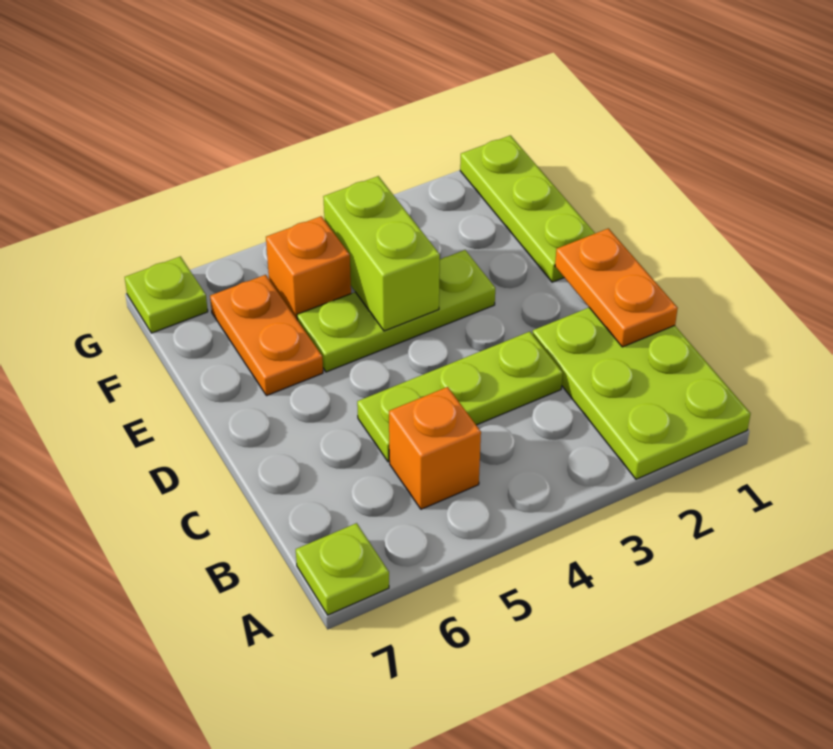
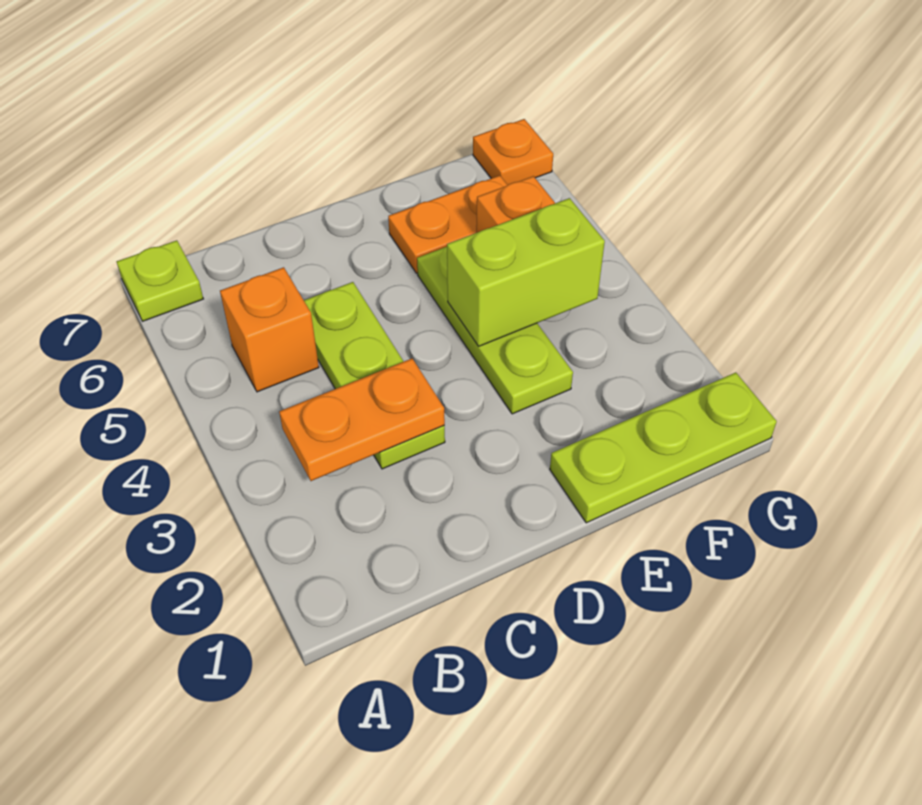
lime 2x3 plate [533,308,751,479] -> none
orange 1x2 plate [555,228,678,347] -> orange 1x2 plate moved to [279,359,445,481]
lime 1x1 plate [125,256,208,333] -> orange 1x1 plate [473,119,553,185]

